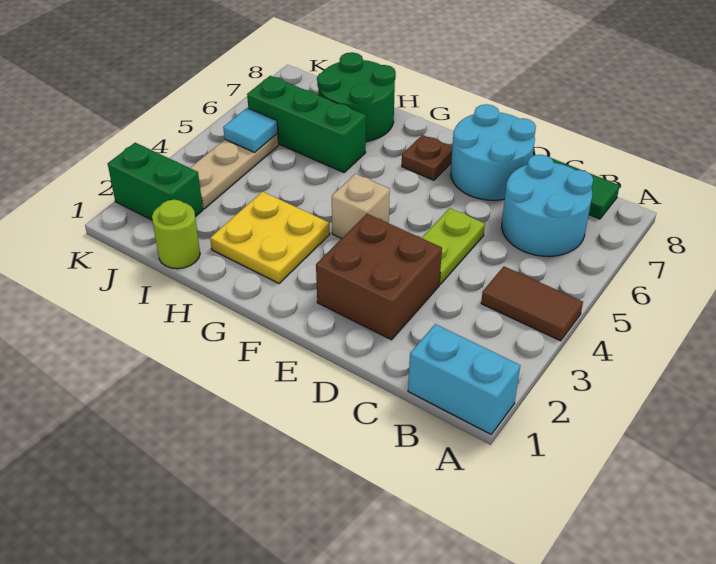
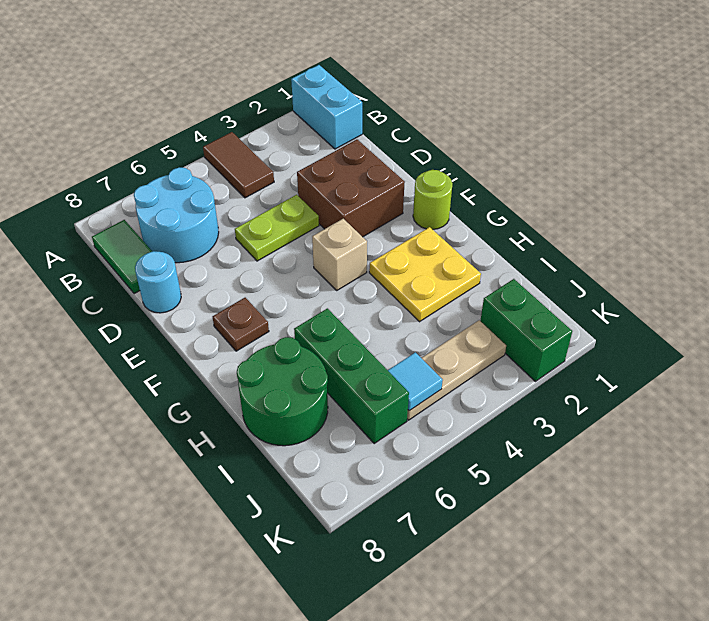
cyan 2x2 round brick [451,104,536,200] -> cyan 1x1 round brick [135,251,181,313]
lime 1x1 round brick [152,200,200,269] -> lime 1x1 round brick moved to [413,170,452,230]

